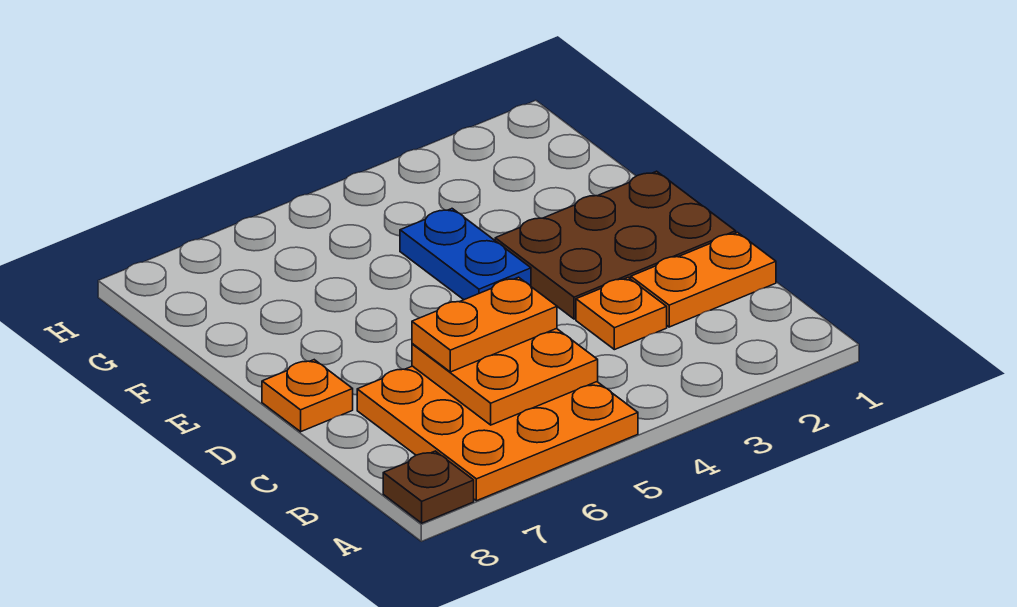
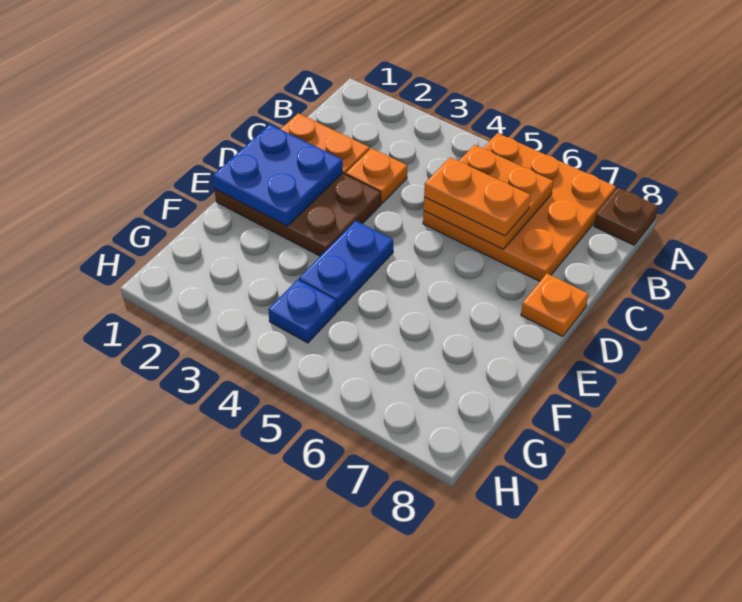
none -> blue 2x2 plate [213,124,343,226]
none -> blue 1x1 plate [268,280,337,343]

